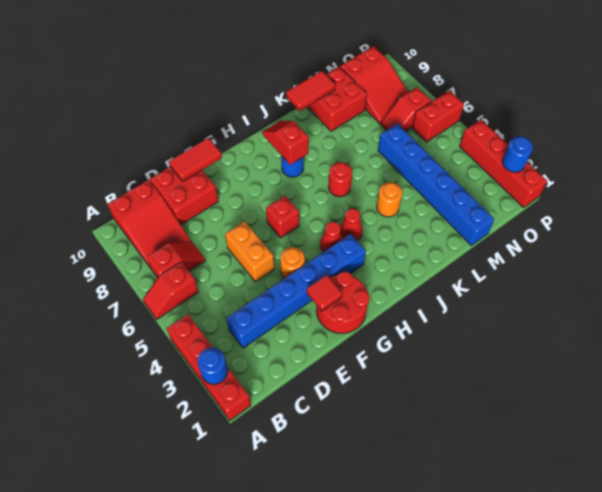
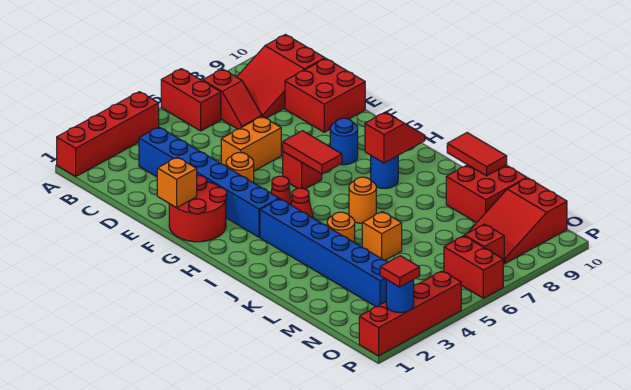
blue 1x1 round brick [197,347,228,384] -> blue 1x1 round brick moved to [330,118,358,165]
red 1x2 slope [143,262,198,320] -> red 1x2 brick [161,69,221,131]
red 1x2 tile [169,138,222,181] -> red 1x2 tile moved to [283,131,342,174]
none -> orange 1x1 brick [157,157,197,208]
red 1x1 tile [307,275,342,311] -> red 1x1 tile moved to [380,256,420,287]
red 1x1 round brick [328,162,352,197] -> orange 1x1 round brick [349,177,376,223]
none -> orange 1x1 brick [362,212,402,260]
blue 1x6 brick [378,124,494,246] -> blue 1x6 brick turned to [260,199,388,307]

